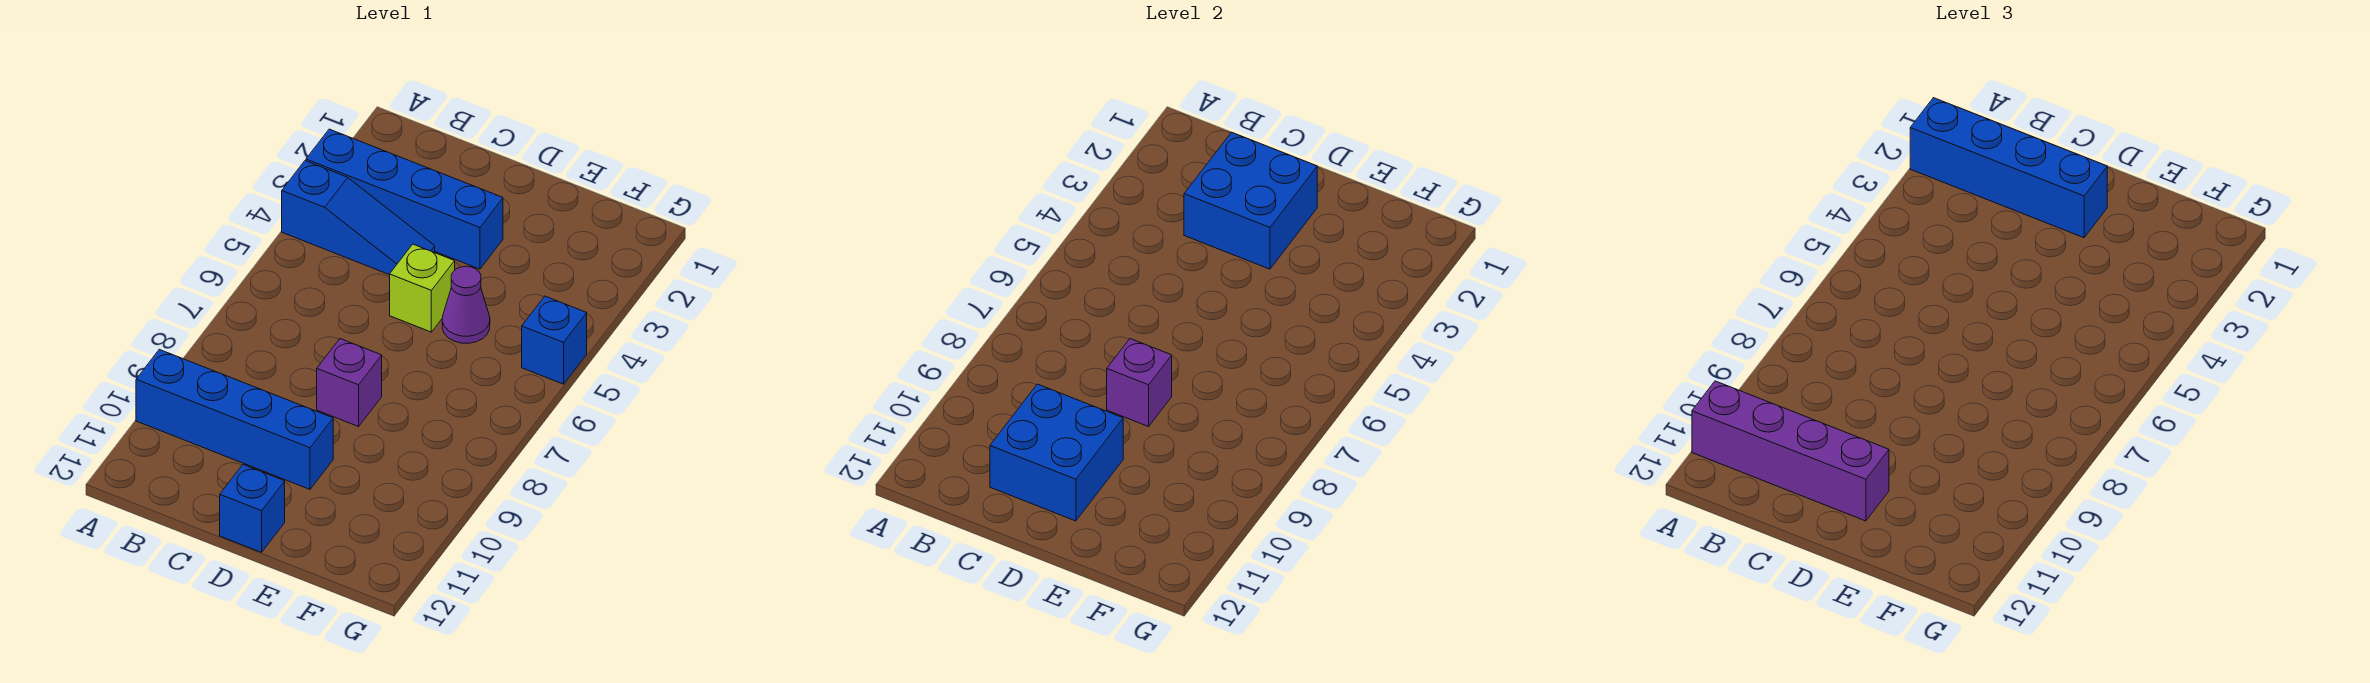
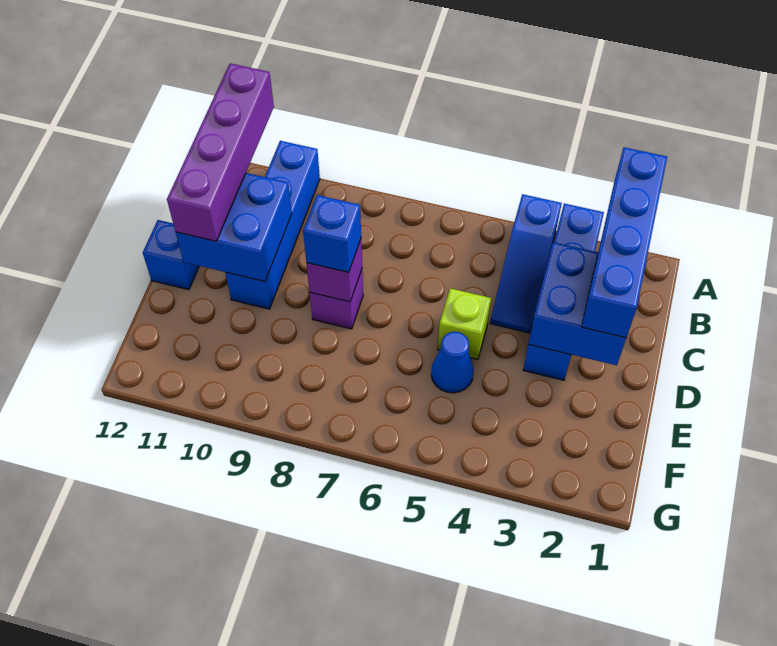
purple 1x1 cone [442,266,490,343] -> blue 1x1 cone [431,332,474,393]
blue 1x1 brick [522,296,587,384] -> blue 1x1 brick moved to [303,195,361,272]

